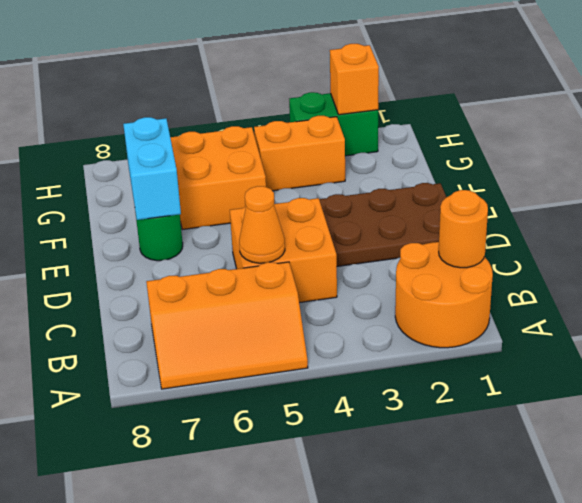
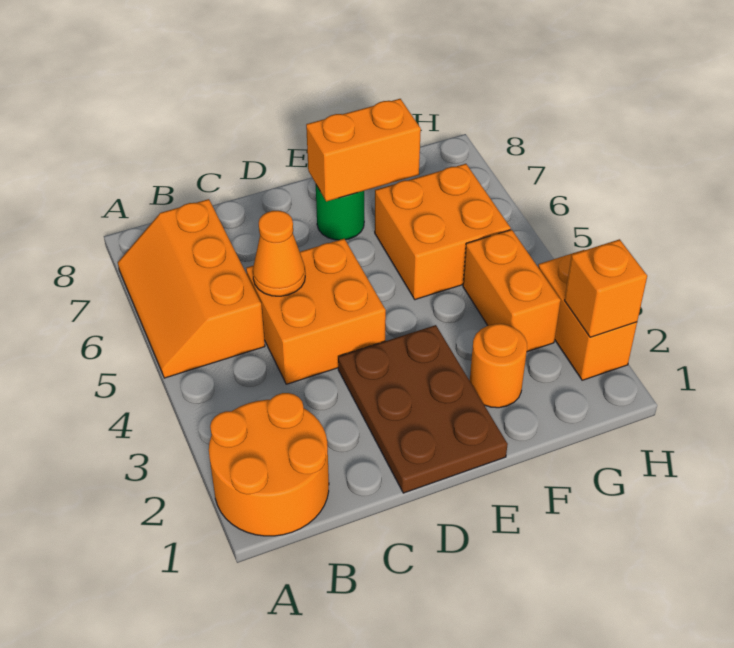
orange 1x1 round brick [439,190,488,268] -> orange 1x1 round brick moved to [470,324,527,408]
cyan 1x2 brick [123,117,181,220] -> orange 1x2 brick [306,99,421,202]
green 1x2 brick [289,92,378,156] -> orange 1x2 brick [538,250,637,380]

